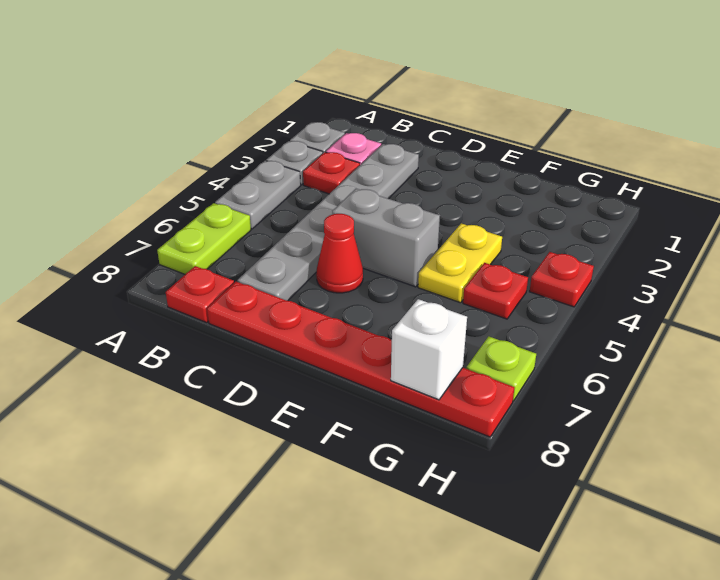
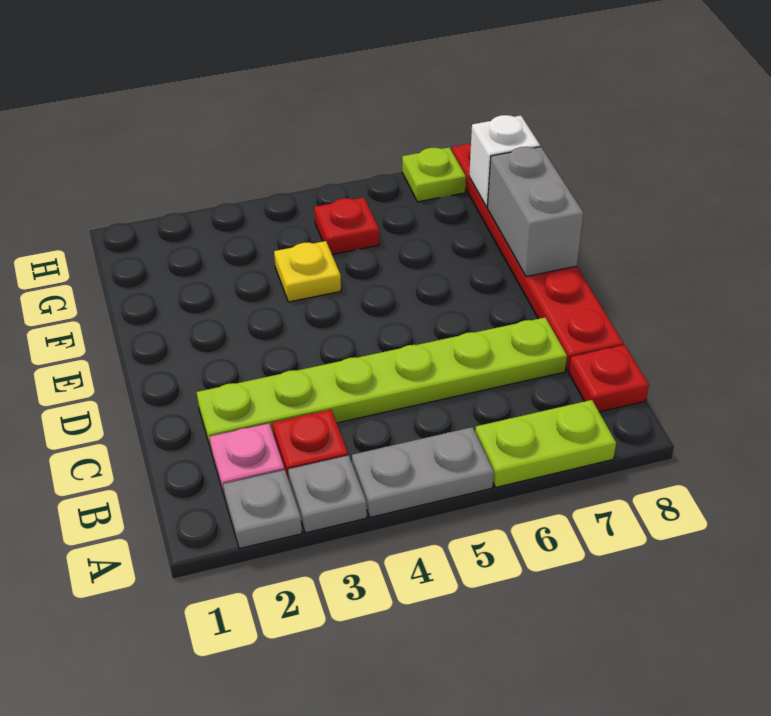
grey 1x6 plate [237,144,419,301] -> lime 1x6 plate [197,317,567,449]
grey 1x2 brick [332,189,440,287] -> grey 1x2 brick moved to [488,147,584,277]
red 1x1 cone [316,214,363,293] -> none
yellow 1x2 plate [418,223,502,303] -> yellow 1x1 plate [274,241,341,302]
red 1x1 plate [530,252,594,307] -> none

